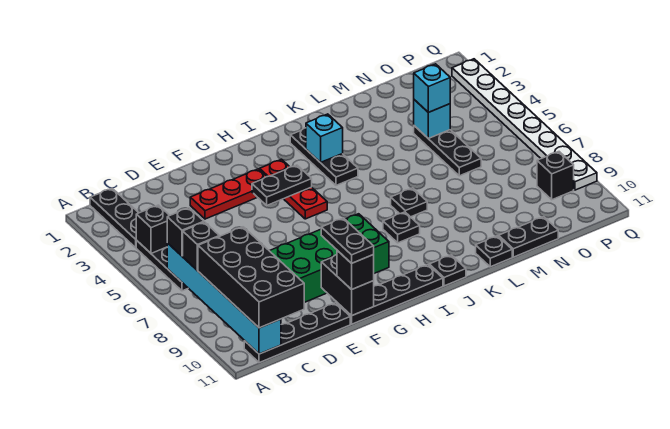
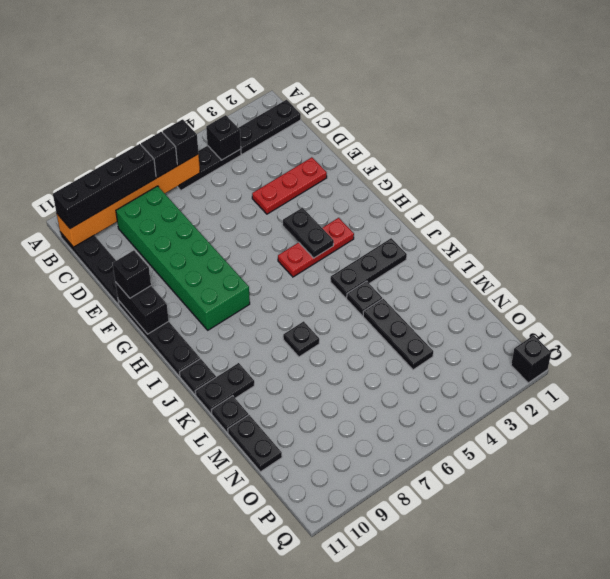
cyan 1x6 brick [167,243,281,354] -> orange 1x6 brick [57,154,200,247]
black 2x4 brick [198,227,304,328] -> black 1x4 brick [53,144,156,229]
red 1x3 plate [190,169,267,219] -> red 1x3 plate turned to [252,157,327,214]
black 1x2 brick [321,255,374,316] -> black 1x2 brick turned to [115,282,169,334]
black 1x2 plate [321,218,374,263] -> black 1x2 plate moved to [195,363,254,414]
cyan 1x1 brick [306,114,343,163] -> none
black 1x1 plate [383,212,420,243] -> black 1x1 plate moved to [347,281,382,316]
black 1x3 plate [414,126,481,176] -> black 1x3 plate turned to [363,299,433,370]
cyan 1x1 brick [414,100,450,138] -> none
cyan 1x1 brick [414,64,450,112] -> none
black 1x1 brick [537,152,574,200] -> black 1x1 brick moved to [511,335,551,383]
white 1x8 plate [452,59,597,190] -> none

